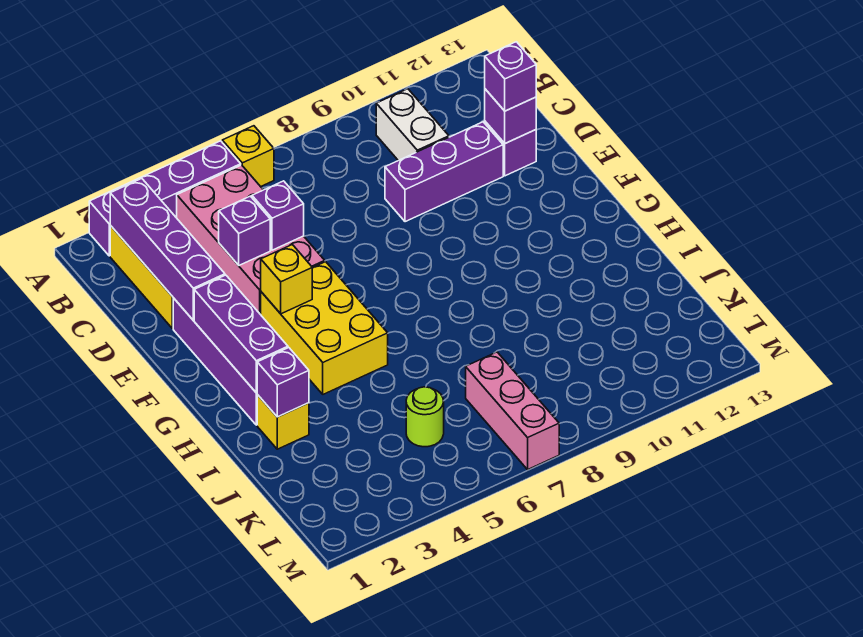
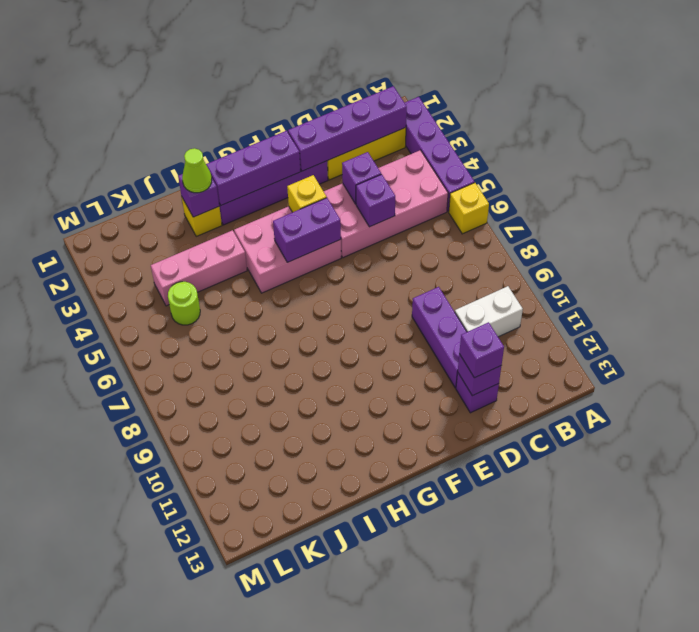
yellow 2x3 brick [261,262,388,394] -> pink 2x3 brick [234,206,341,293]
none -> purple 1x2 brick [273,198,341,262]
none -> lime 1x1 cone [182,148,212,193]
pink 1x3 brick [466,352,559,469] -> pink 1x3 brick moved to [151,230,247,306]

